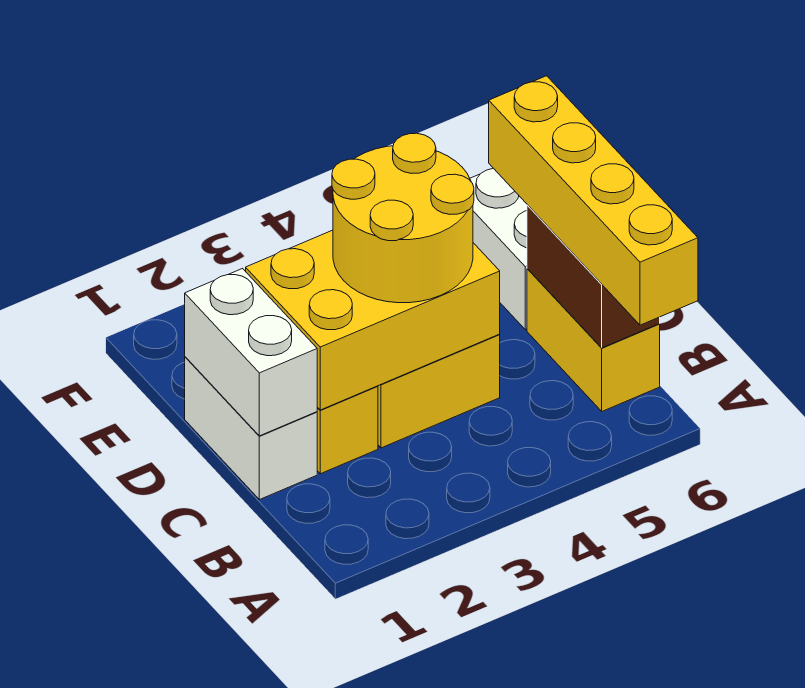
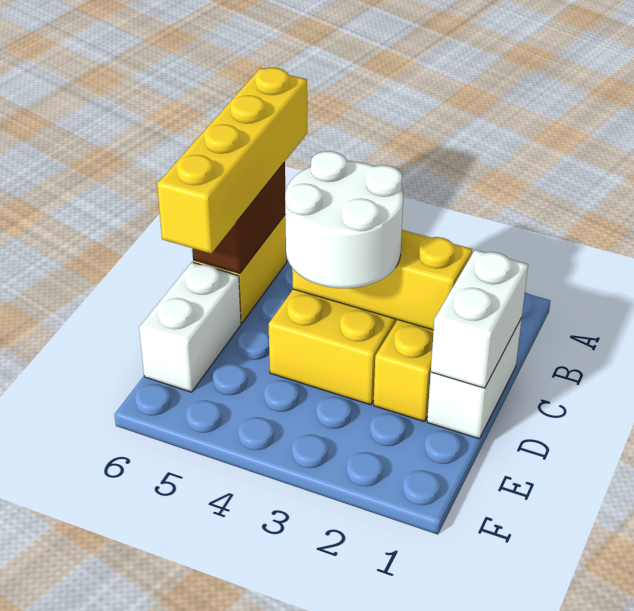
yellow 2x3 brick [246,230,500,410] -> yellow 1x3 brick [292,230,472,330]
yellow 2x2 round brick [332,133,474,303] -> white 2x2 round brick [285,151,403,288]

